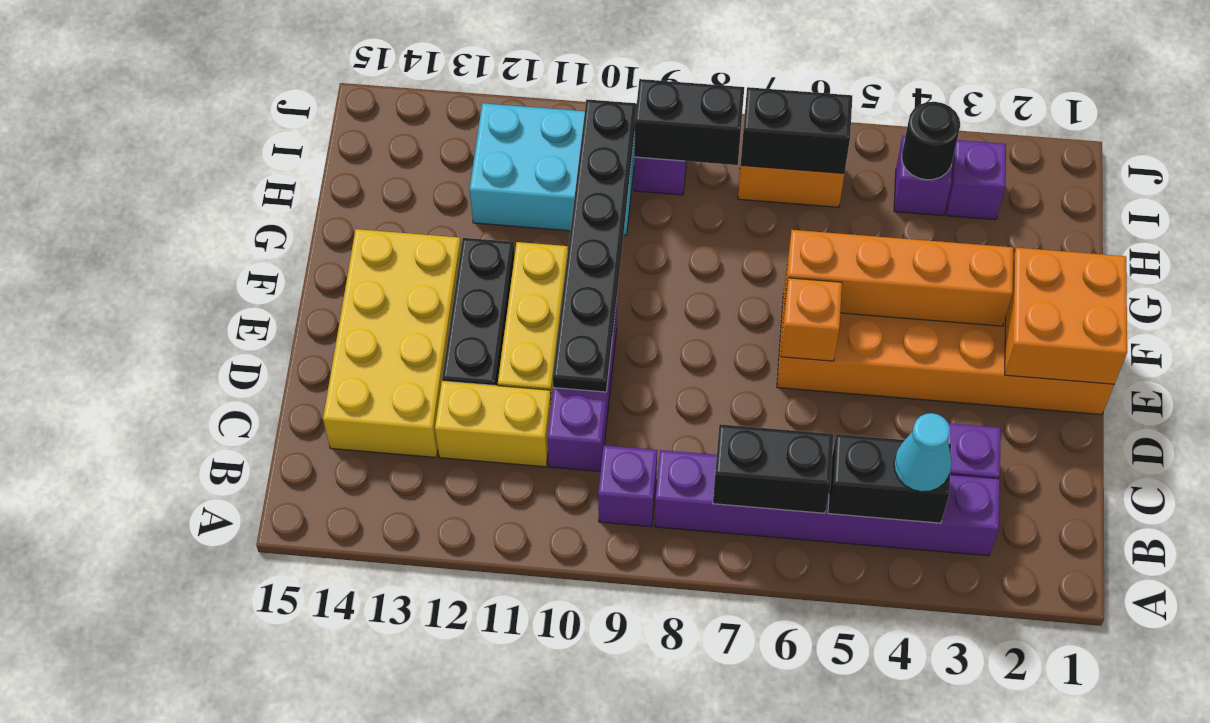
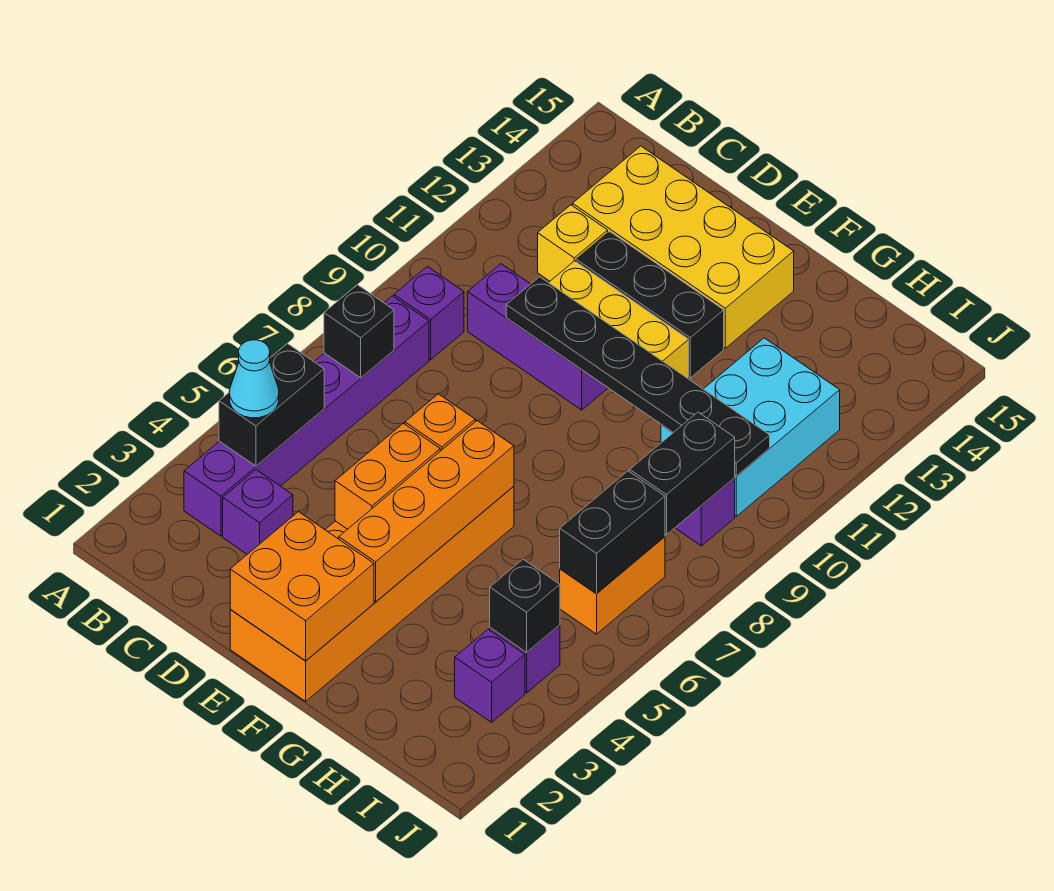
black 1x2 brick [713,424,833,513] -> black 1x1 brick [324,285,394,378]
yellow 1x2 brick [435,381,551,467] -> yellow 1x1 brick [538,205,608,281]
none -> orange 1x2 brick [335,423,440,529]
black 1x1 round brick [902,102,960,180] -> black 1x1 brick [490,559,560,652]

